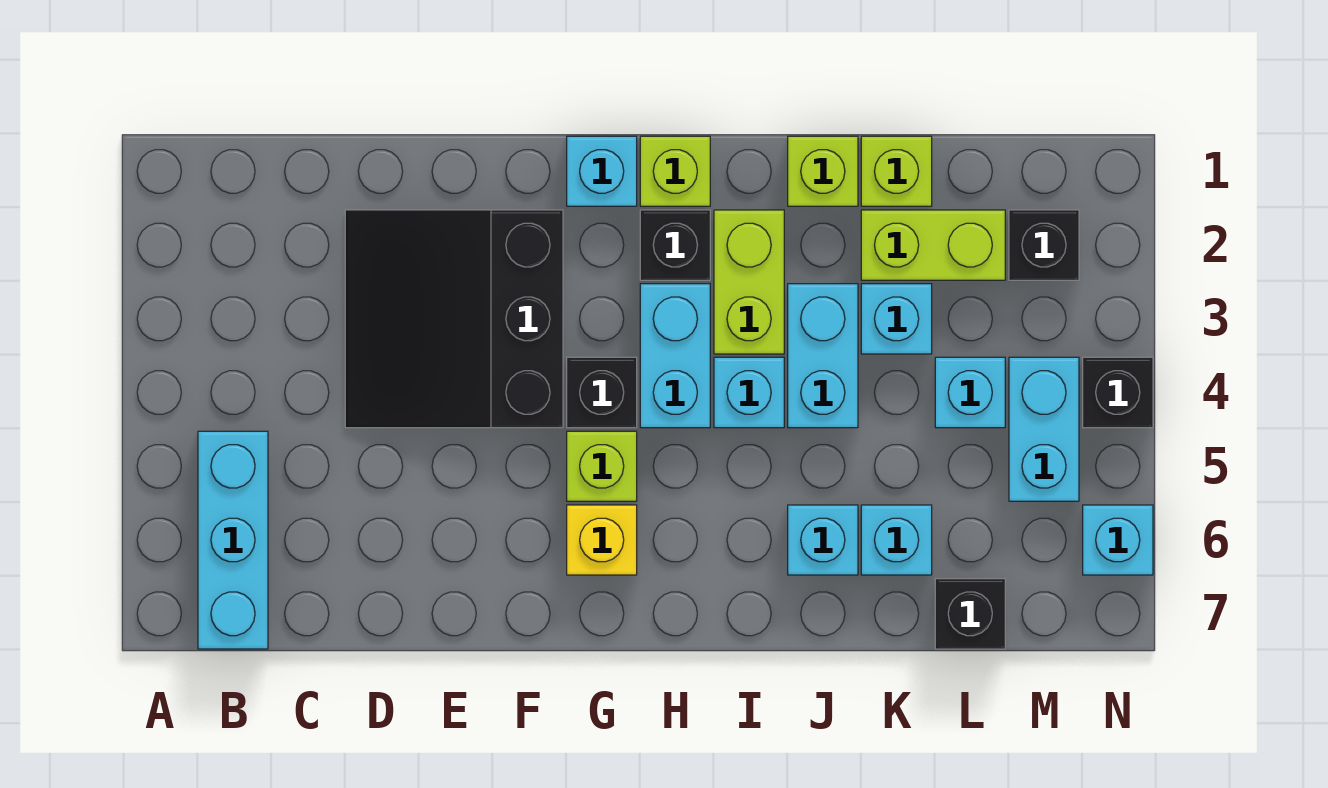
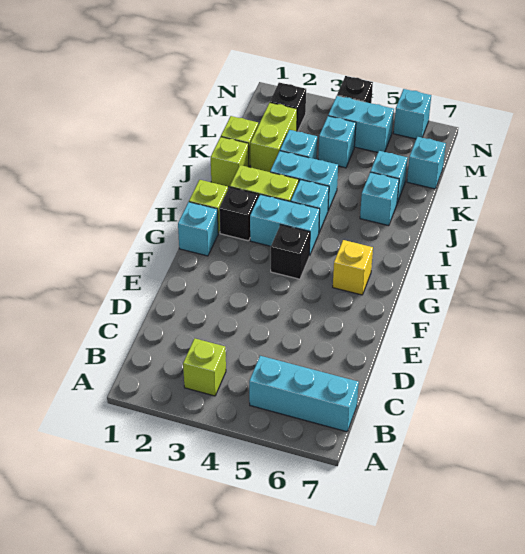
black 3x3 slope [345,210,563,428] -> none
lime 1x1 brick [567,431,637,501] -> lime 1x1 brick moved to [183,338,226,396]
black 1x1 brick [935,579,1005,649] -> cyan 1x1 brick [407,137,446,189]

